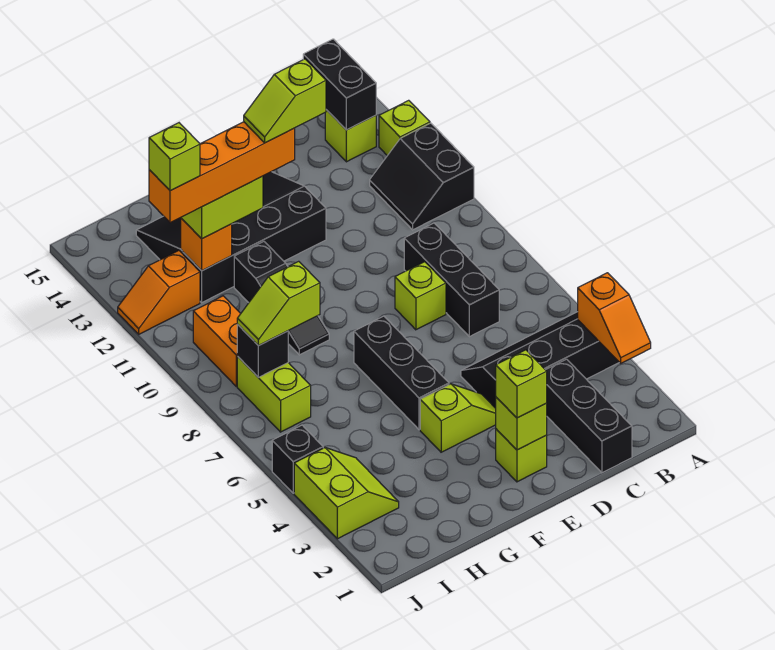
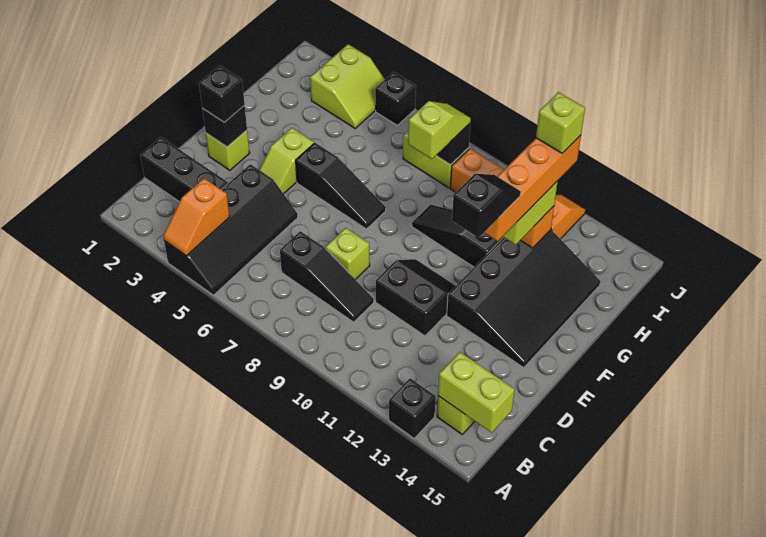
orange 1x2 slope [578,273,651,363] -> orange 1x2 slope turned to [163,178,230,256]
black 2x2 slope [370,123,474,230] -> black 2x2 slope moved to [376,259,455,336]
lime 1x1 brick [379,100,430,156] -> black 1x1 brick [389,378,436,438]
black 1x2 brick [303,39,376,130] -> lime 1x2 brick [438,352,515,433]
black 1x3 brick [404,223,499,337] -> black 1x3 slope [280,231,374,322]
lime 1x1 brick [496,397,547,450] -> black 1x1 brick [202,105,247,147]
lime 1x1 brick [496,350,547,418] -> black 1x1 brick [199,65,245,122]
lime 1x2 slope [244,59,326,143] -> black 1x2 slope [452,174,521,238]
black 1x3 brick [354,316,449,430] -> black 1x3 slope [296,143,386,229]
lime 2x2 slope [294,448,399,539] -> lime 2x2 slope turned to [310,44,385,128]

